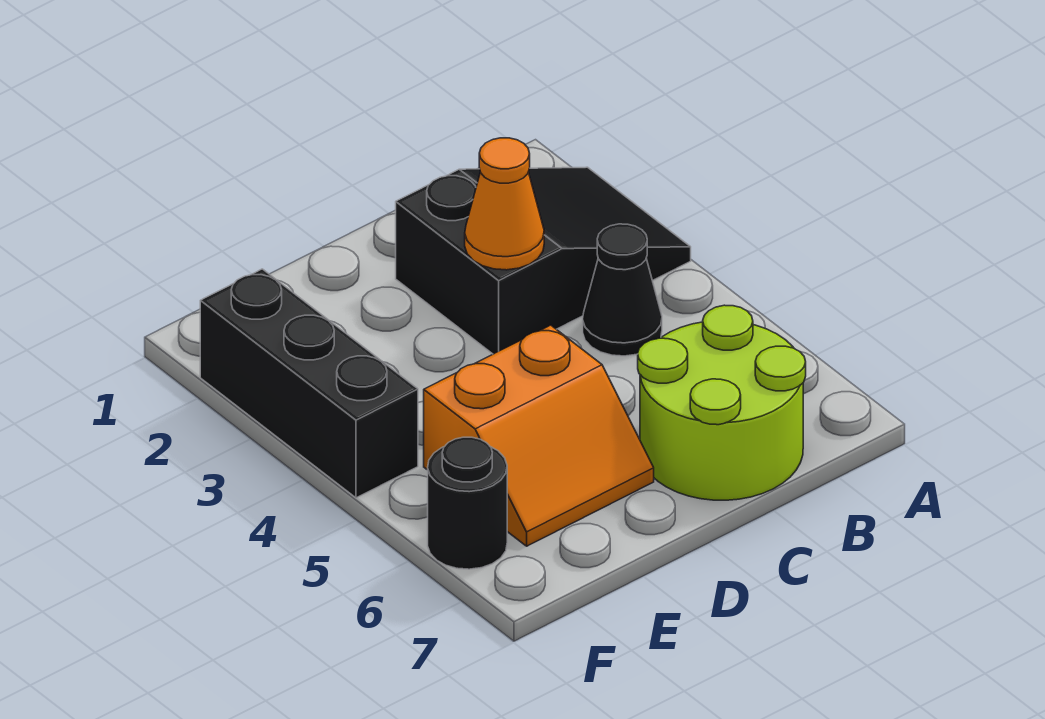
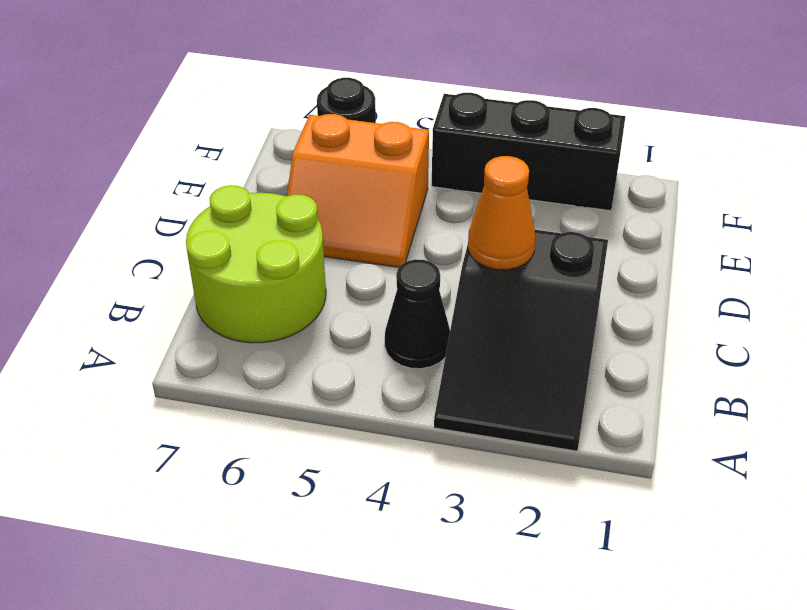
orange 2x2 slope [424,325,654,546] -> orange 2x2 slope turned to [287,114,429,267]

